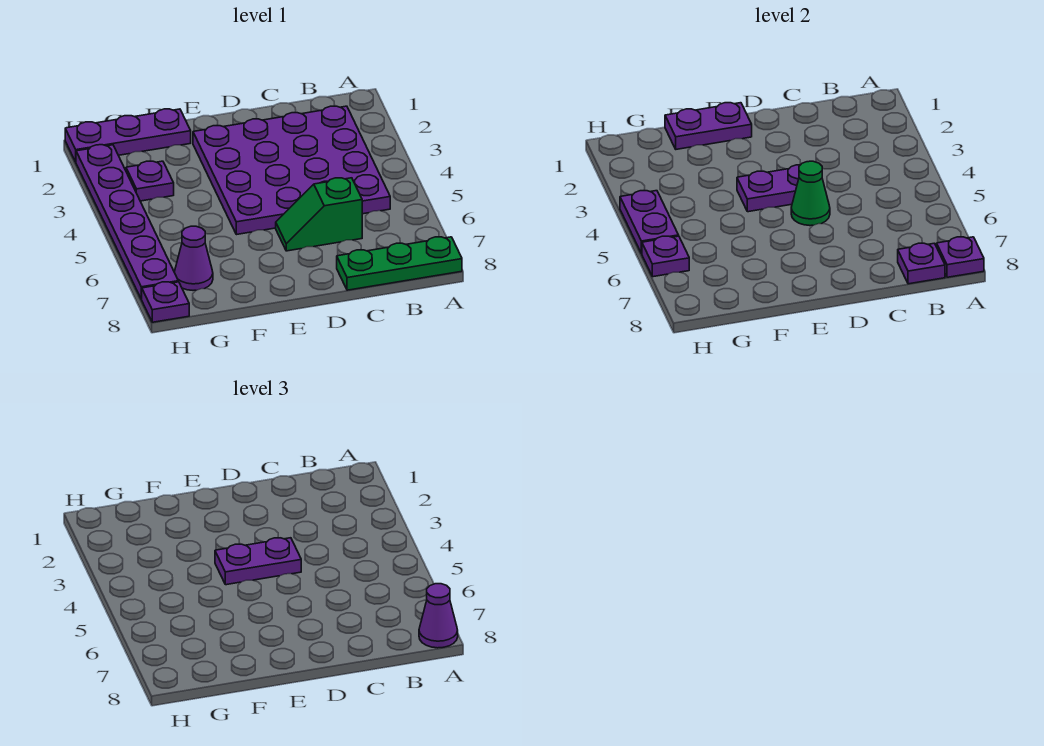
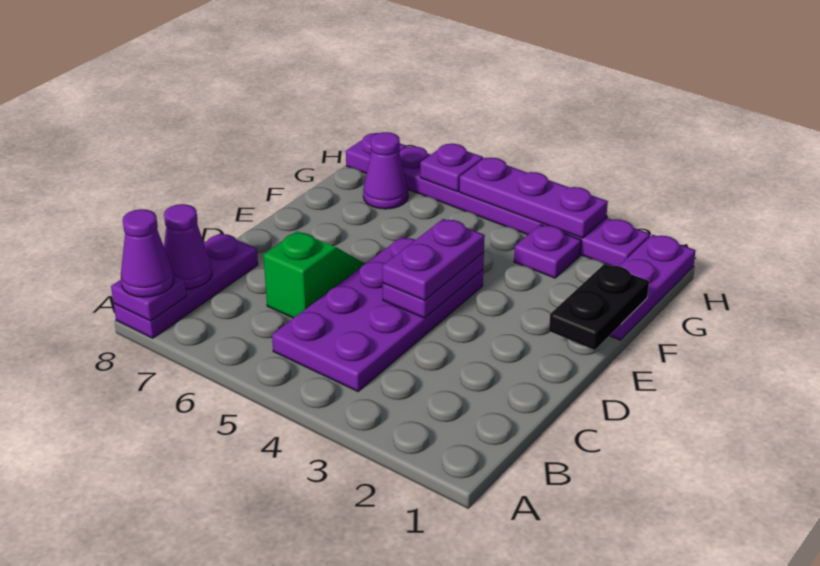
green 1x3 plate [337,237,462,290] -> purple 1x3 plate [114,233,258,338]
purple 4x4 plate [193,106,390,235] -> purple 2x4 plate [272,237,483,391]
purple 1x1 plate [898,243,945,284] -> purple 1x1 cone [164,204,212,289]
green 1x1 cone [791,161,830,226] -> none
purple 1x2 plate [665,103,752,149] -> black 1x2 plate [549,264,649,350]
purple 1x2 plate [620,191,679,254] -> purple 1x3 plate [459,158,608,238]

